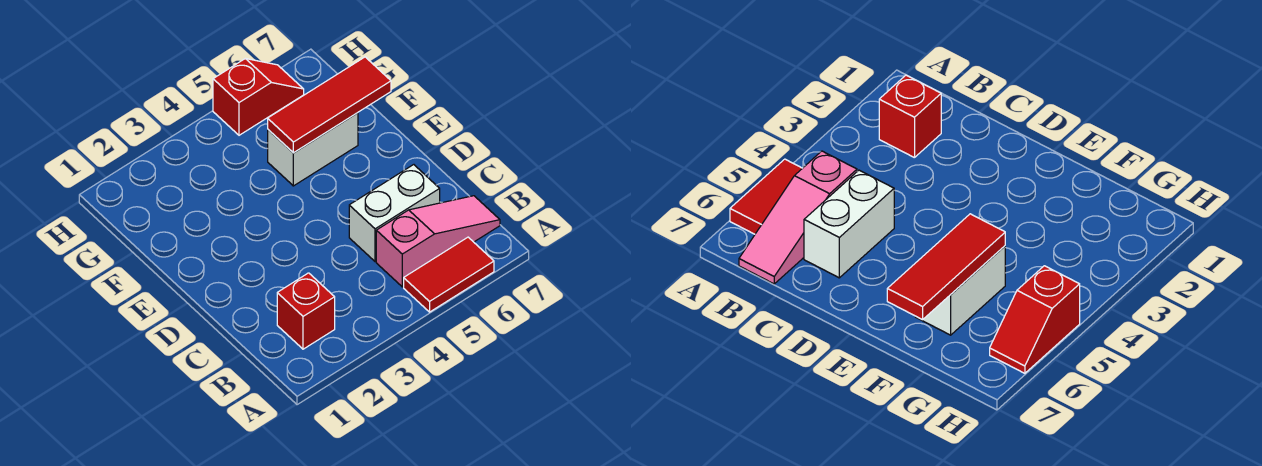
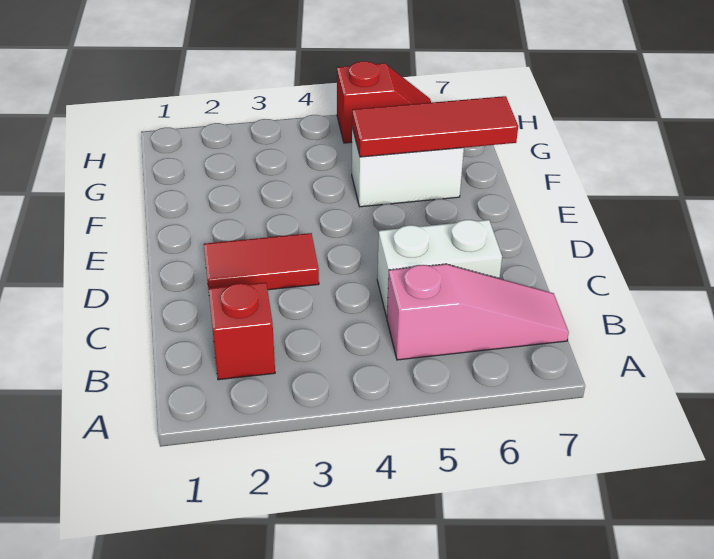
red 1x2 tile [404,237,494,312] -> red 1x2 tile moved to [204,233,319,290]

